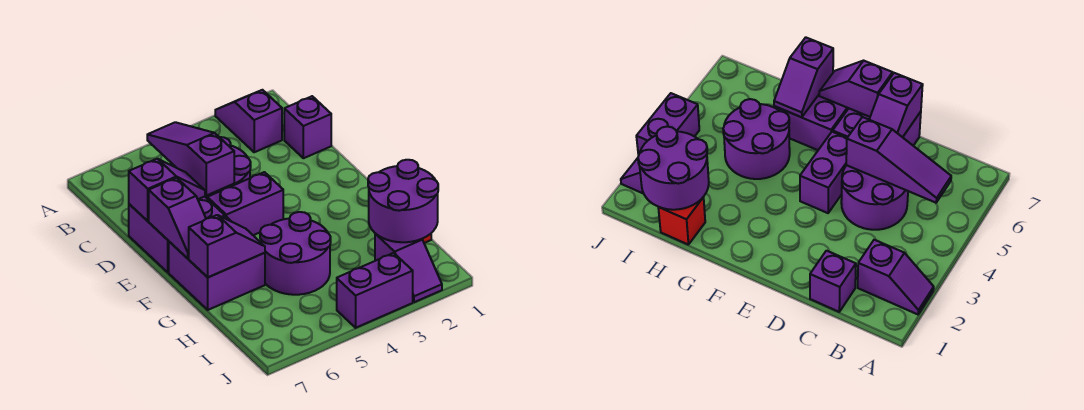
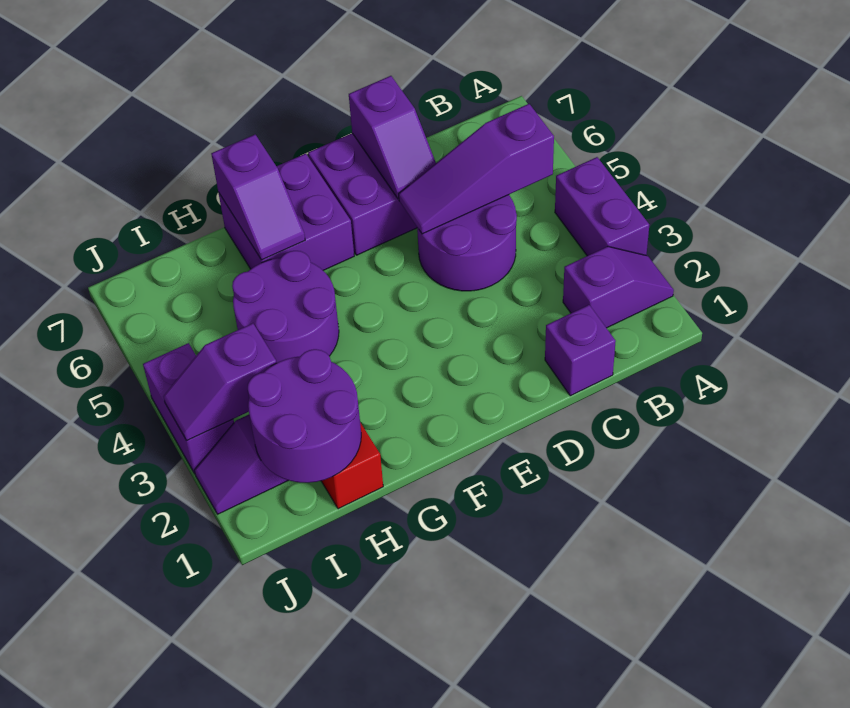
purple 1x3 slope [147,122,234,195] -> purple 1x3 slope turned to [399,104,554,234]
purple 1x2 brick [207,172,283,235] -> purple 1x2 brick moved to [555,157,649,256]
purple 1x2 slope [149,178,206,258] -> purple 1x2 slope moved to [163,323,277,441]

